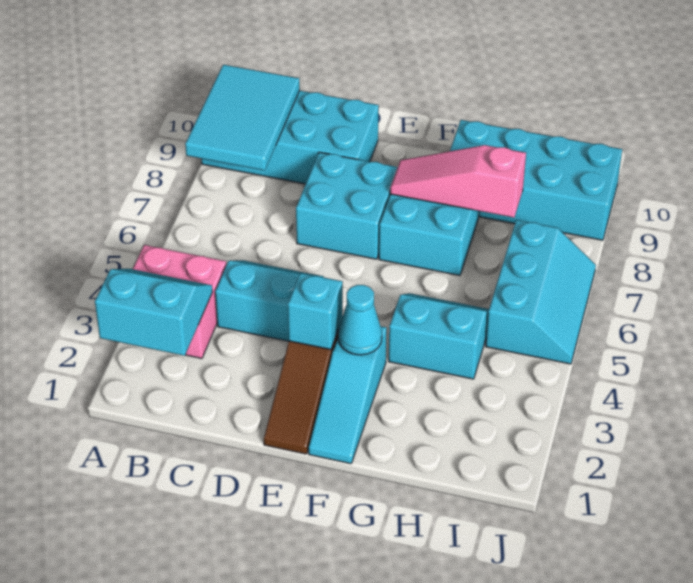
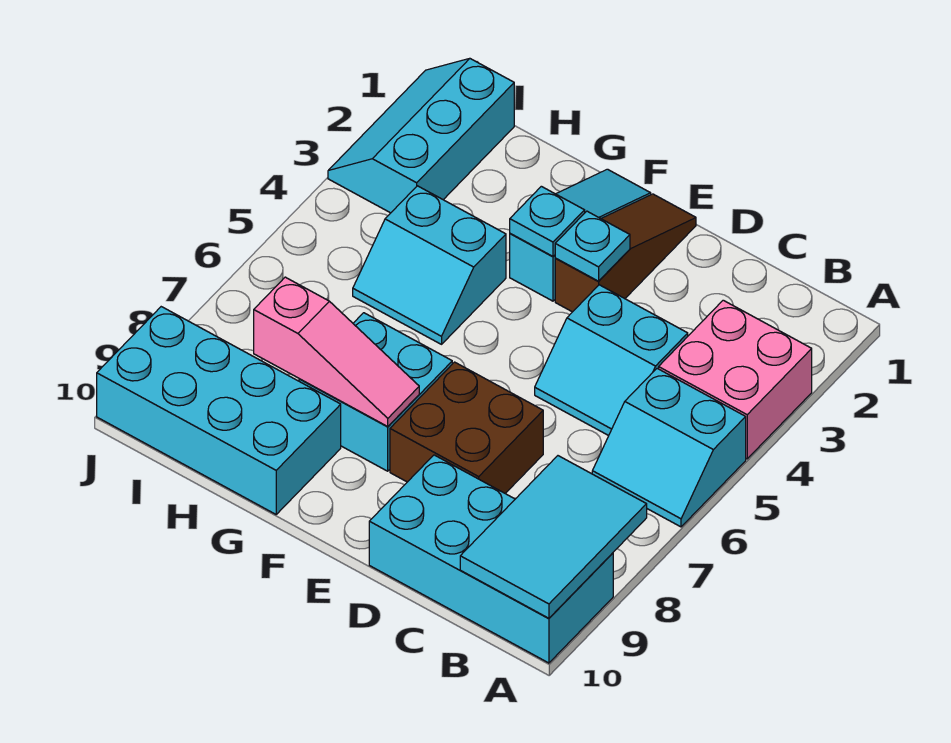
cyan 2x2 slope [95,269,212,356] -> cyan 2x2 slope moved to [592,368,746,527]
cyan 2x2 brick [296,152,398,259] -> brown 2x2 brick [390,362,543,493]
cyan 1x1 brick [288,273,343,349] -> cyan 1x1 plate [555,211,630,281]
cyan 1x1 cone [338,285,382,355] -> cyan 1x1 plate [510,186,585,257]
cyan 2x3 slope [486,220,596,364] -> cyan 2x3 slope moved to [328,59,514,213]

